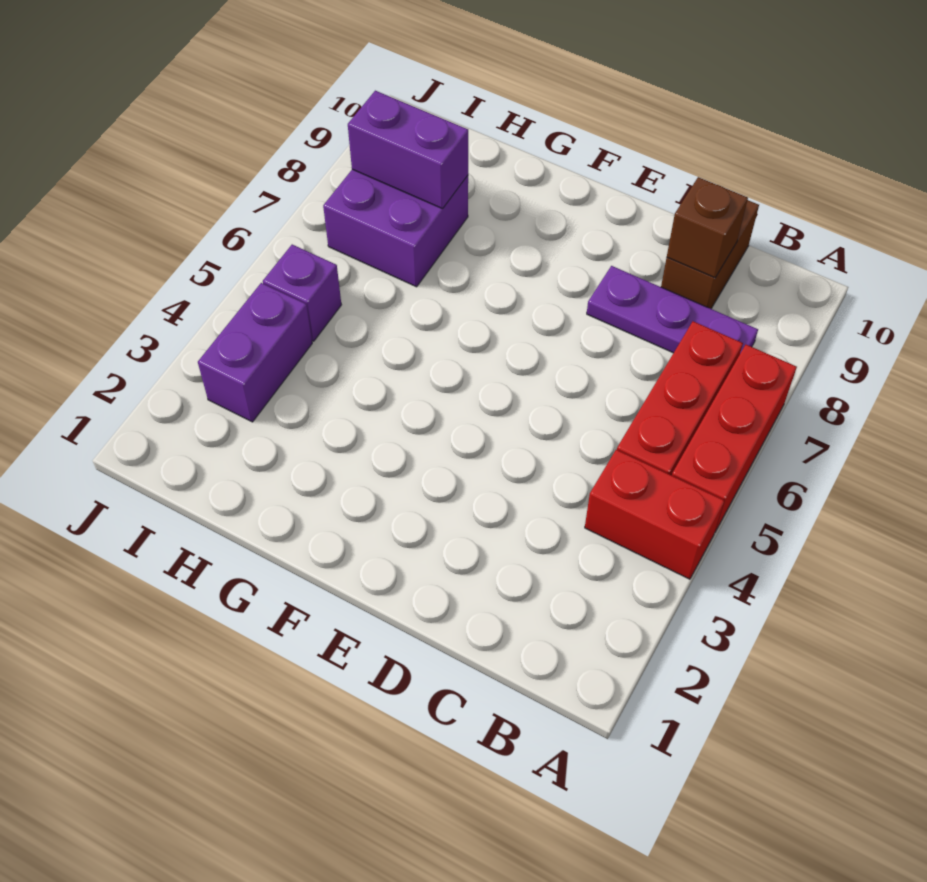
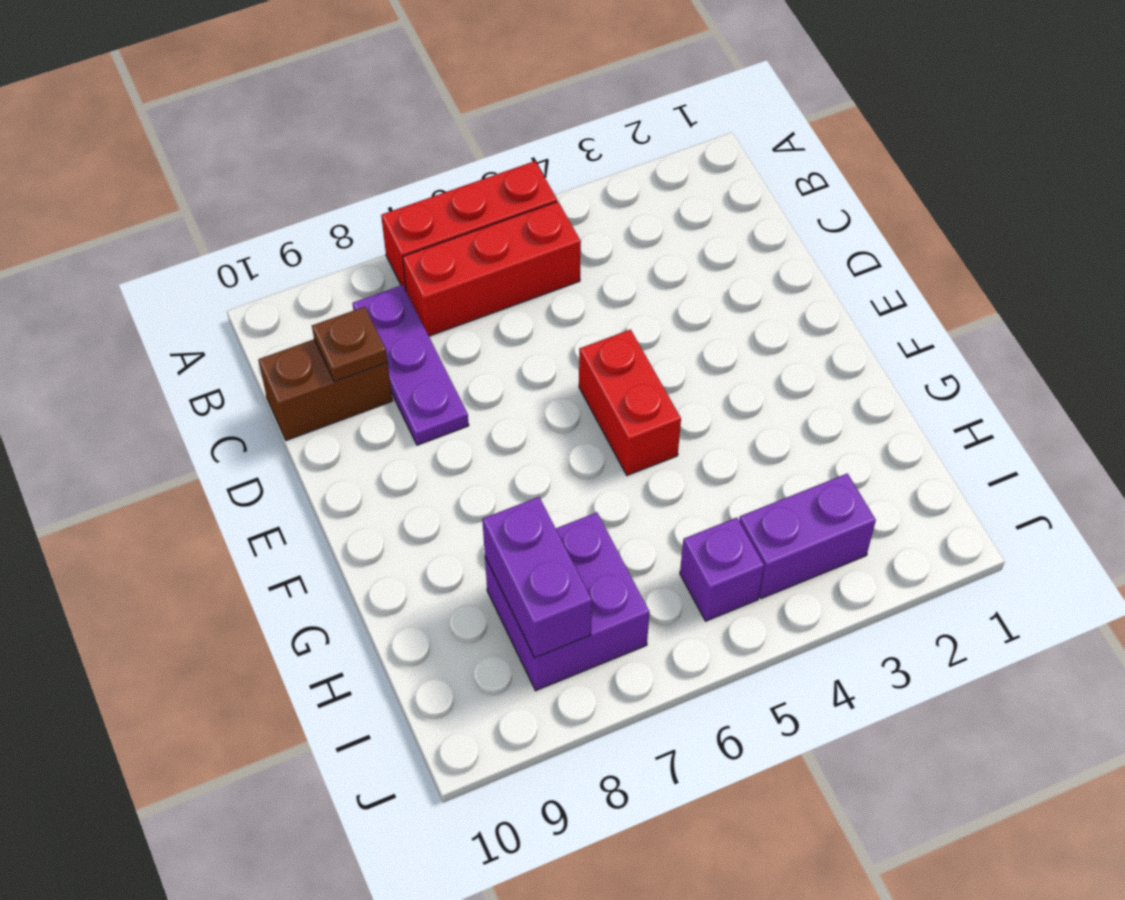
red 1x2 brick [585,450,724,579] -> red 1x2 brick moved to [579,330,681,475]
brown 1x1 brick [667,177,748,278] -> brown 1x1 plate [312,307,387,382]

